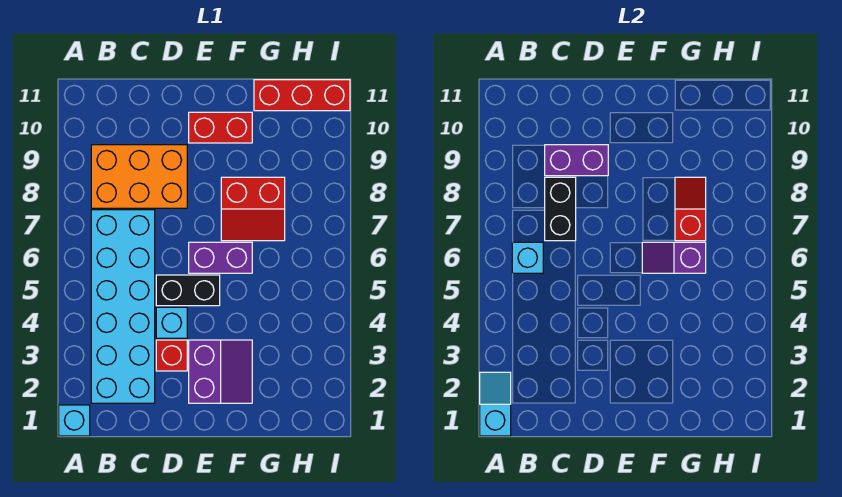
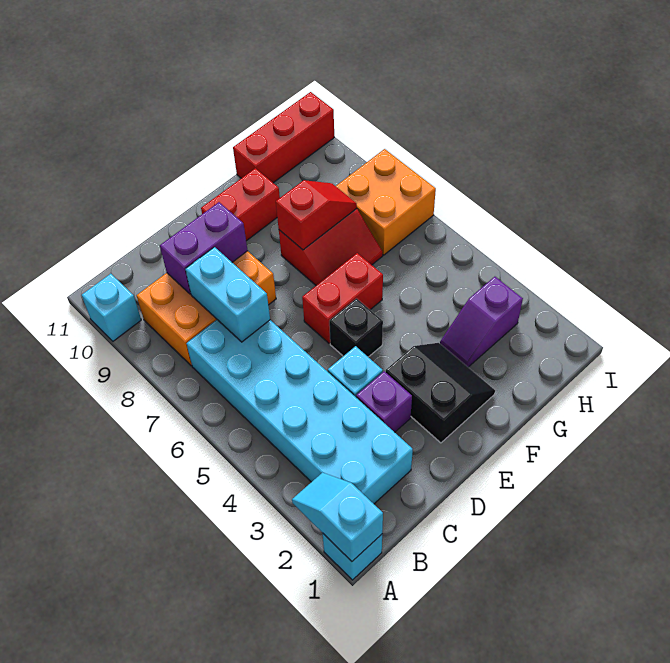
cyan 1x1 brick [512,242,543,273] -> cyan 1x1 brick moved to [82,274,141,341]
black 1x2 brick [545,177,576,241] -> cyan 1x2 brick [185,247,270,342]
red 1x1 brick [156,340,187,371] -> purple 1x1 brick [356,371,412,432]
black 1x2 brick [156,275,220,306] -> black 1x1 brick [329,298,383,357]
purple 2x2 slope [189,340,252,403] -> black 2x2 slope [386,343,495,443]
purple 1x2 brick [189,242,252,273] -> red 1x2 brick [302,253,383,343]
purple 1x2 slope [642,242,706,273] -> purple 1x2 slope moved to [440,277,523,367]
red 1x2 slope [675,177,706,241] -> red 1x2 slope turned to [276,180,357,250]
none -> orange 2x2 brick [336,149,436,255]

